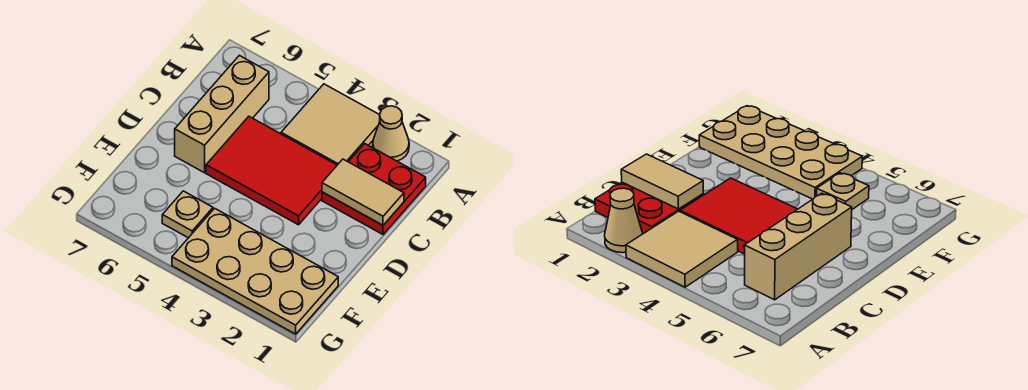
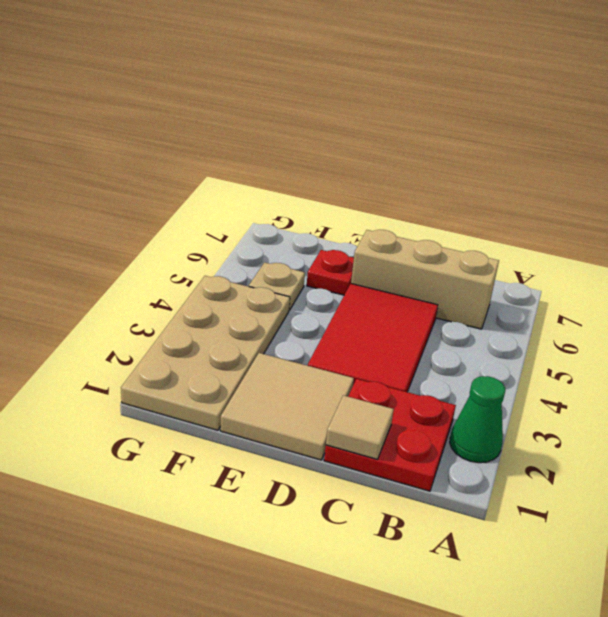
tan 1x1 cone [373,106,409,161] -> green 1x1 cone [450,376,505,463]
tan 2x2 tile [281,84,380,165] -> tan 2x2 tile moved to [220,353,354,460]
tan 1x2 tile [322,159,404,225] -> tan 1x1 tile [326,395,394,459]
none -> red 1x1 plate [307,250,354,295]

